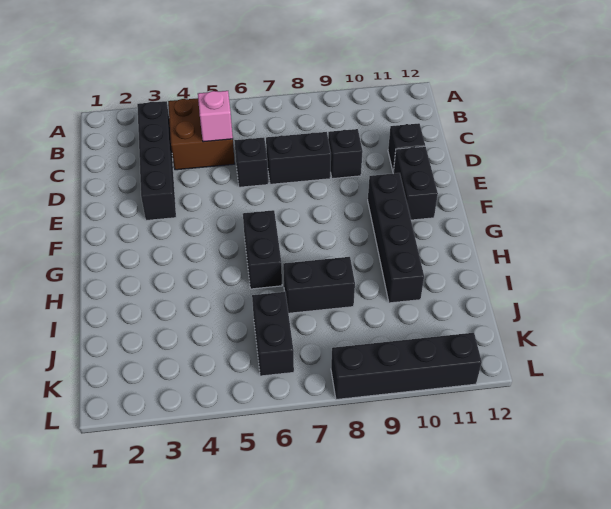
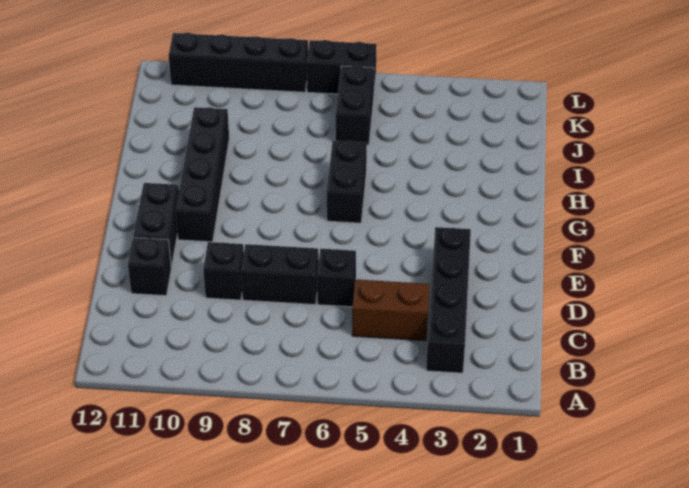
brown 2x2 brick [168,98,235,170] -> brown 1x2 brick [352,279,430,341]
pink 1x1 brick [198,91,233,142] -> none
black 1x2 brick [283,257,355,313] -> black 1x2 brick moved to [307,40,376,94]

